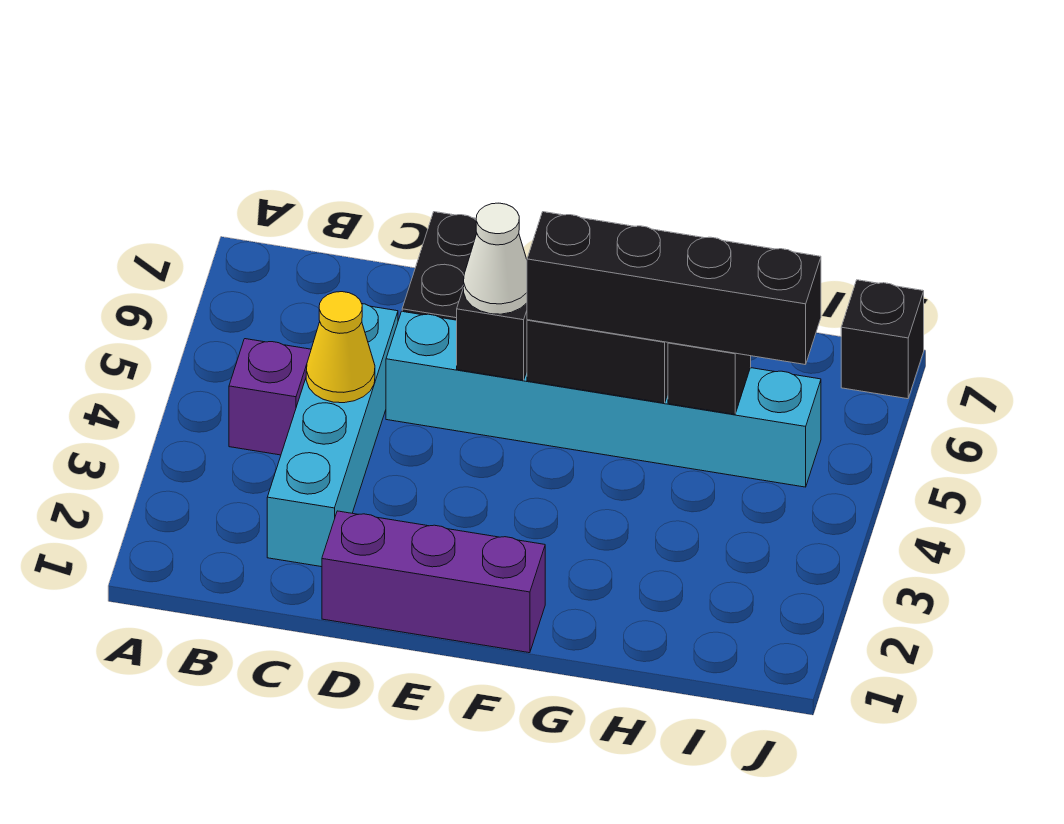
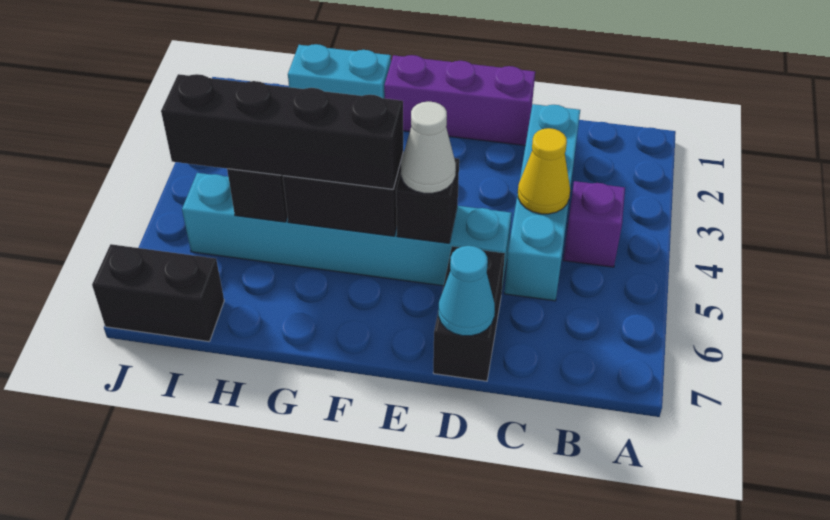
none -> cyan 1x1 cone [439,246,495,336]
none -> cyan 1x2 brick [288,44,391,98]
black 1x1 brick [841,280,924,399] -> black 1x2 brick [92,244,224,342]

